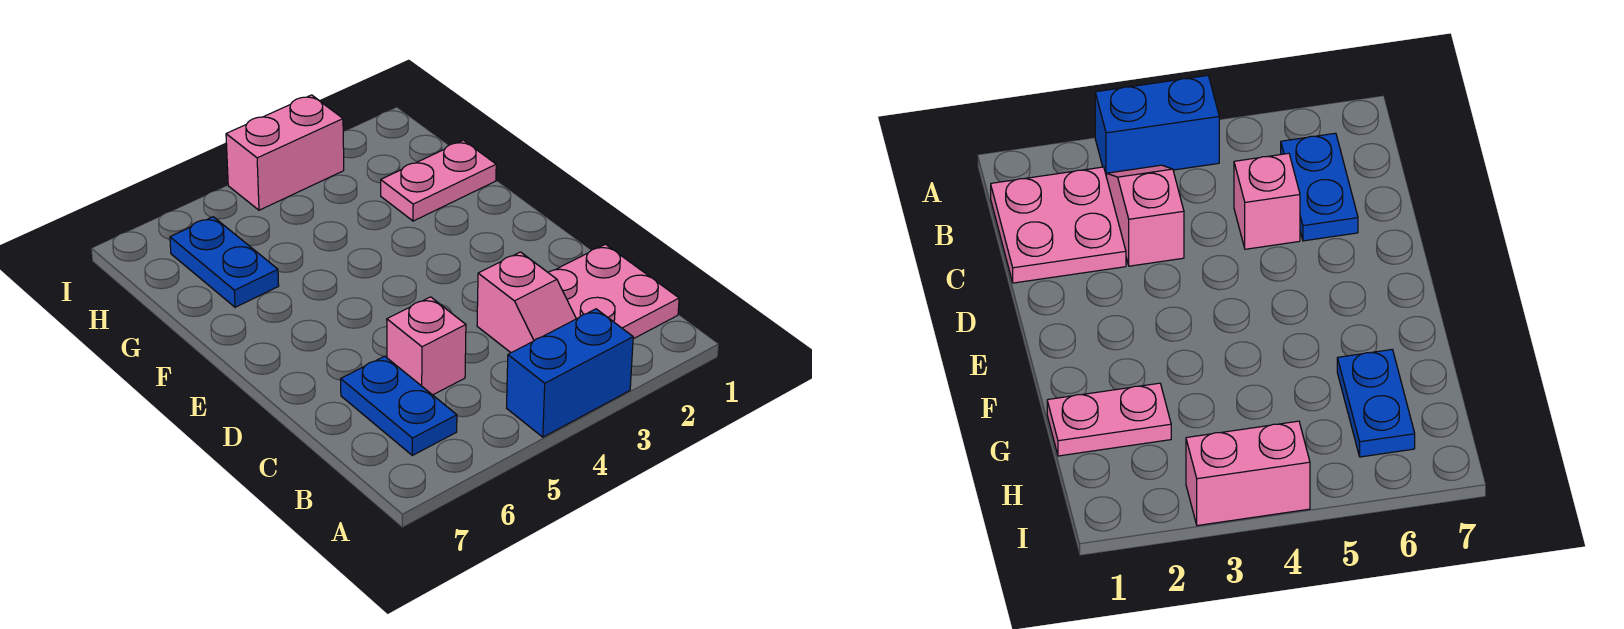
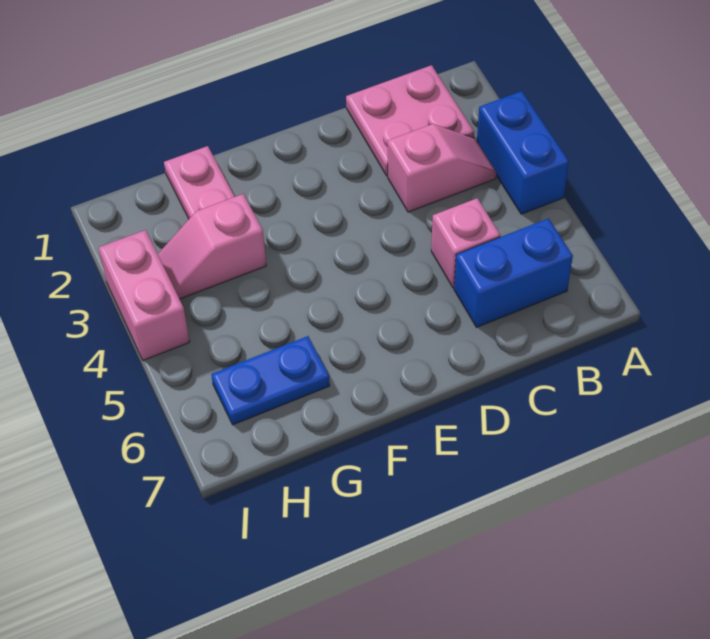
blue 1x2 plate [341,356,457,455] -> blue 1x2 brick [454,218,573,327]
none -> pink 1x2 slope [158,194,266,299]

